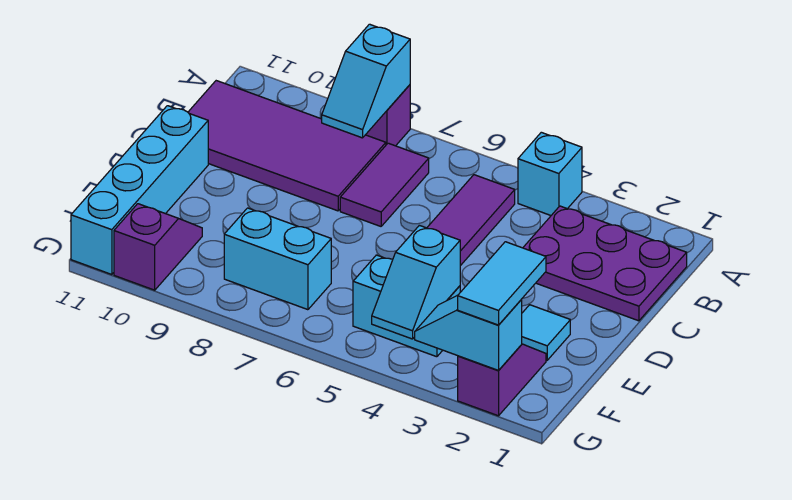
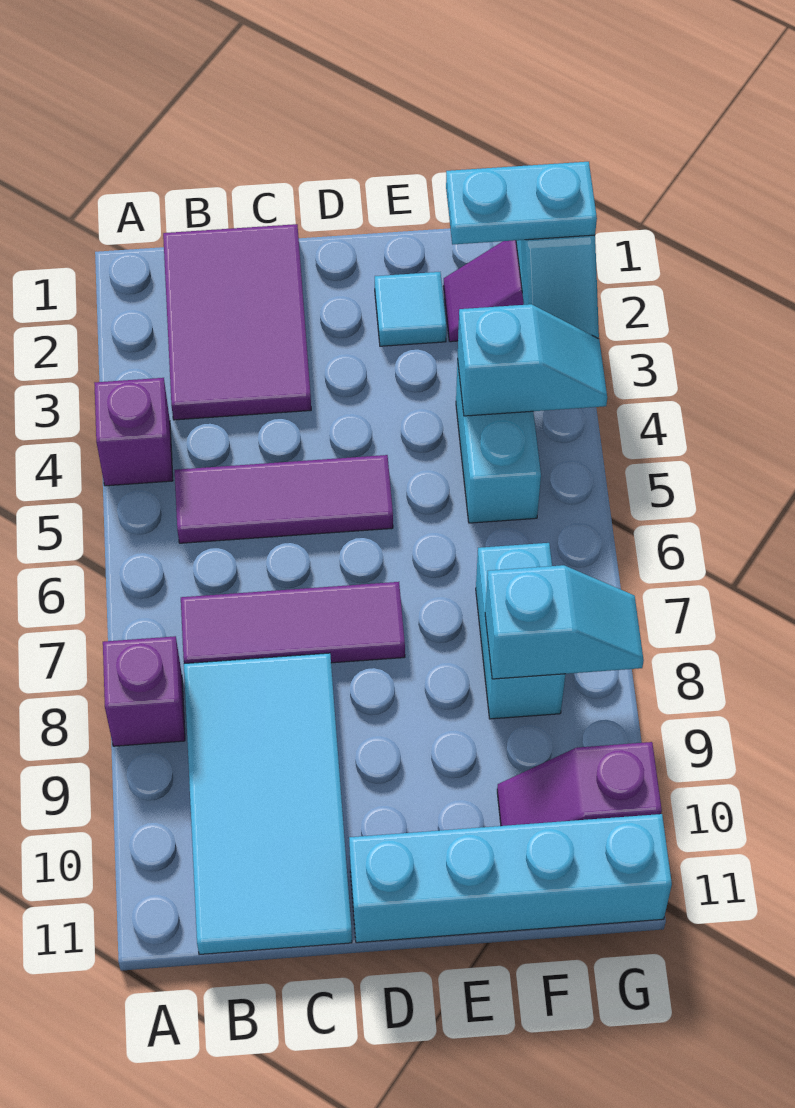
cyan 1x1 brick [518,132,582,215] -> purple 1x1 brick [94,378,173,486]
cyan 1x2 slope [322,24,410,138] -> cyan 1x2 slope moved to [485,565,644,679]
purple 2x3 plate [523,206,687,321] -> purple 2x3 tile [163,224,311,420]
purple 1x2 tile [340,143,429,226] -> purple 1x3 tile [181,582,405,664]
purple 2x4 tile [188,81,386,211] -> cyan 2x4 tile [184,653,352,955]
cyan 1x2 tile [458,242,546,325] -> cyan 1x2 plate [446,162,597,244]

